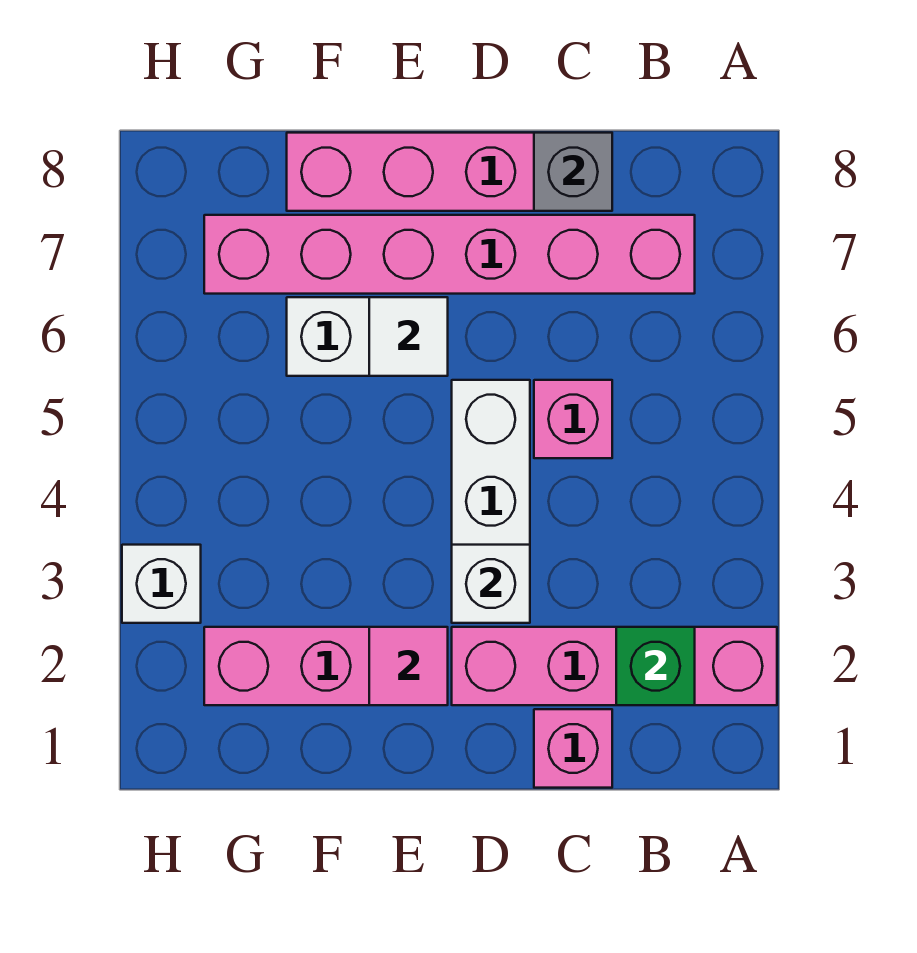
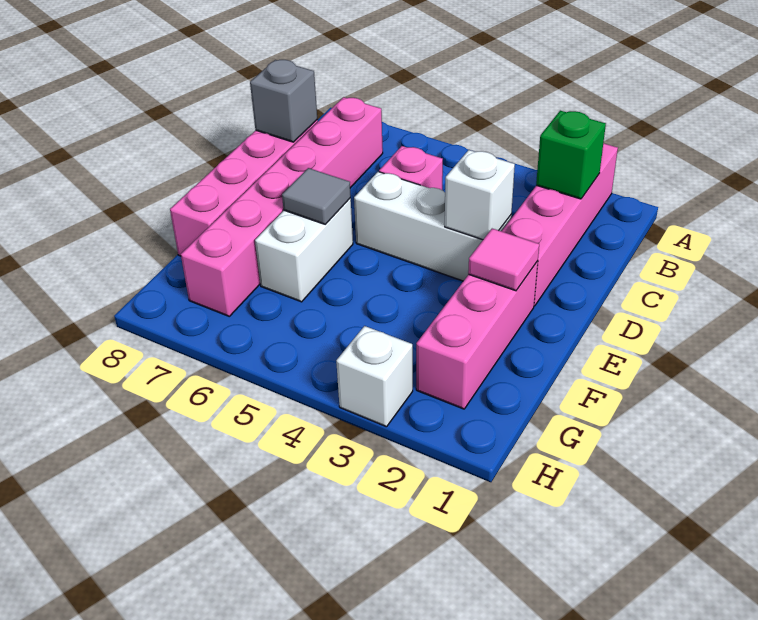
pink 1x1 brick [534,709,612,788] -> none
white 1x1 tile [369,297,448,376] -> grey 1x1 tile [282,168,351,224]

